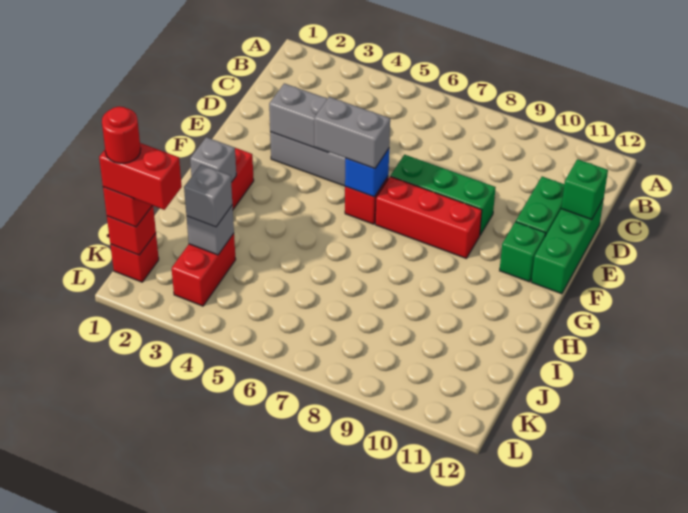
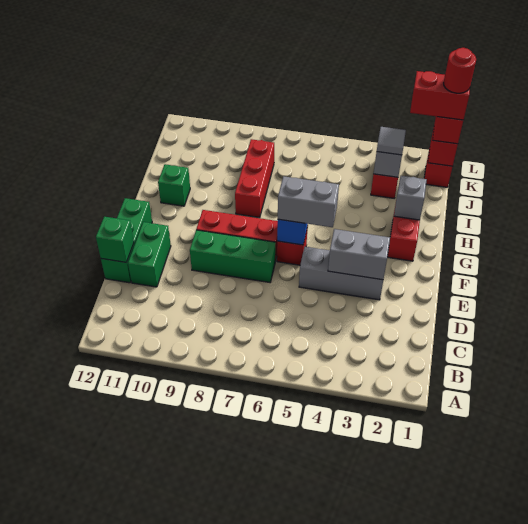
green 1x1 brick [500,222,546,282] -> green 1x1 brick moved to [158,164,190,206]
none -> red 1x3 brick [235,139,274,218]
grey 1x1 brick [184,165,232,227] -> grey 1x1 tile [377,127,406,155]

